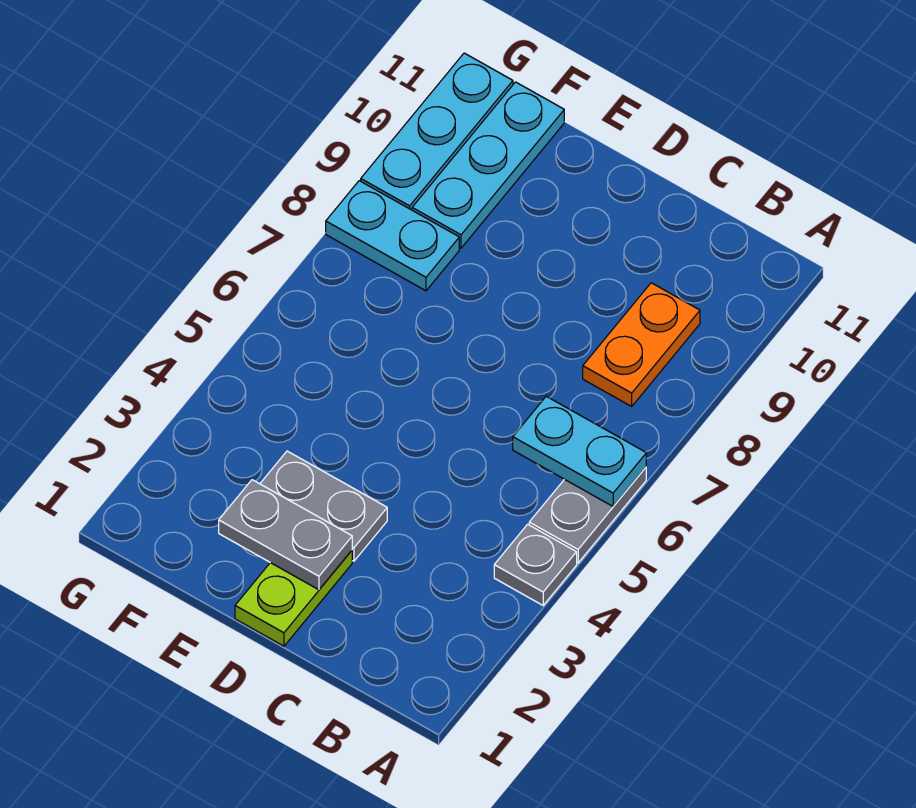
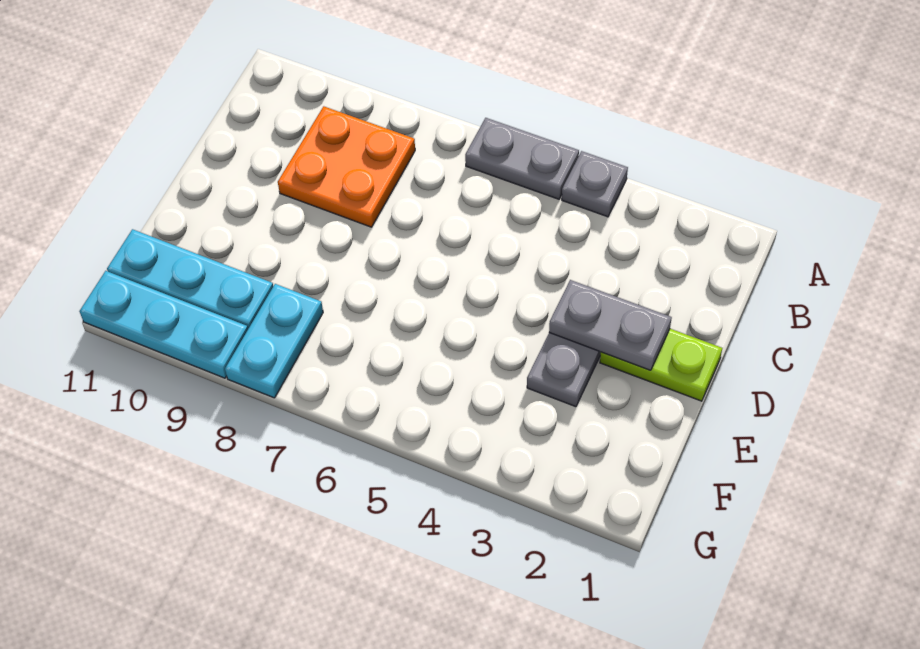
cyan 1x2 plate [513,396,646,506] -> none
orange 1x2 plate [583,283,700,406] -> orange 2x2 plate [278,106,415,227]
grey 1x2 plate [219,480,352,590] -> grey 1x2 plate turned to [549,280,672,370]

